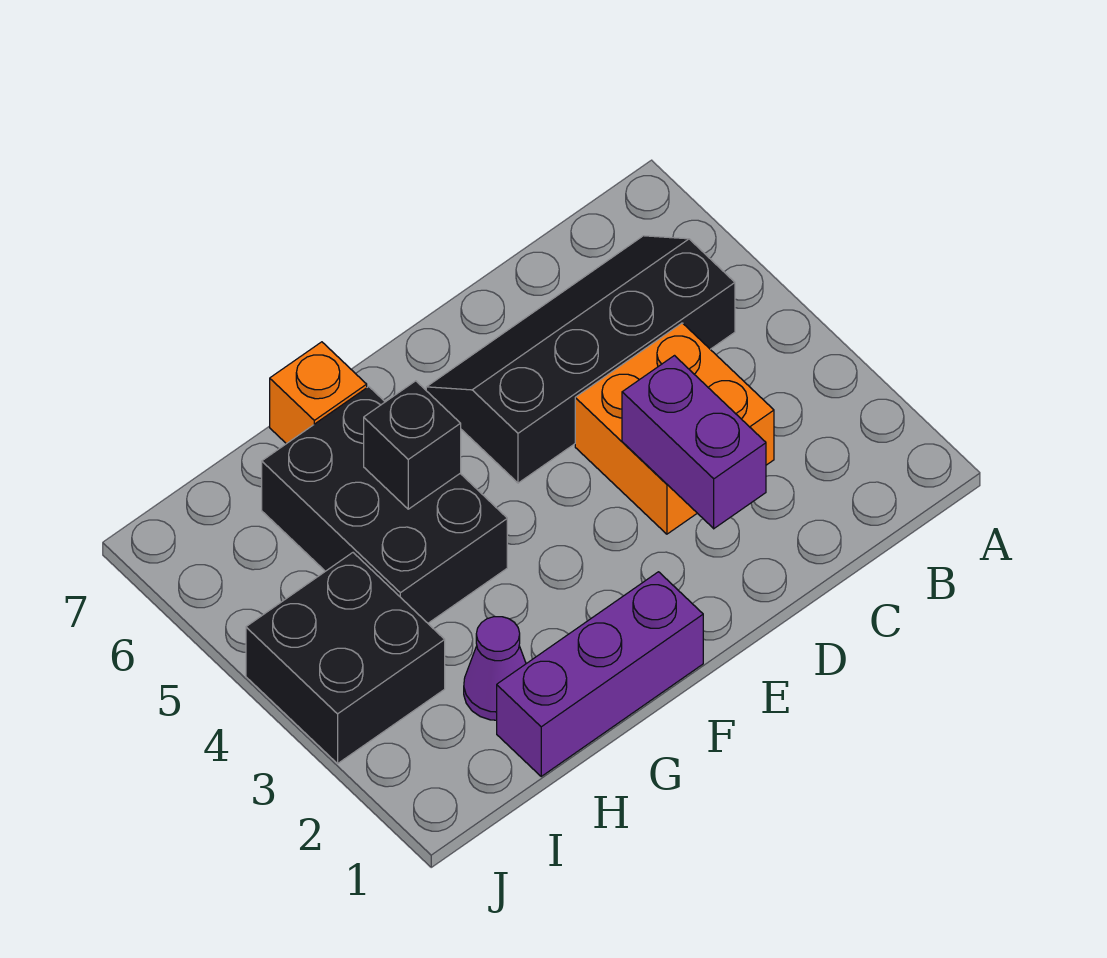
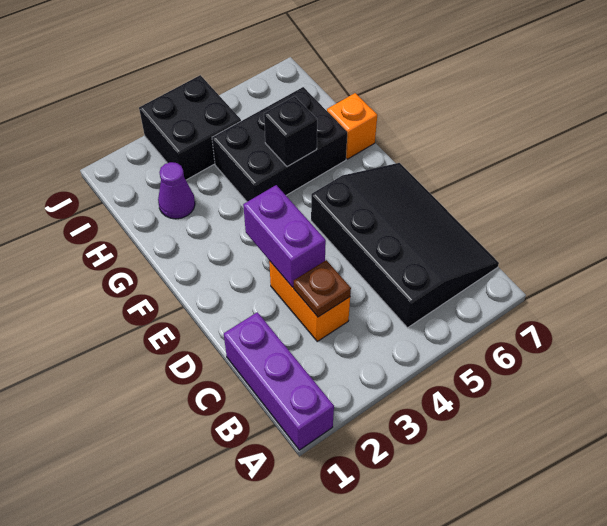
black 2x4 slope [426,236,735,483] -> black 3x4 slope [311,163,499,328]
orange 2x2 brick [575,323,774,534] -> orange 1x2 brick [269,261,350,341]
none -> brown 1x1 plate [294,260,351,317]
purple 1x2 brick [622,356,766,529] -> purple 1x2 brick turned to [243,185,326,287]
purple 1x3 brick [497,572,703,776] -> purple 1x3 brick moved to [224,312,334,450]

